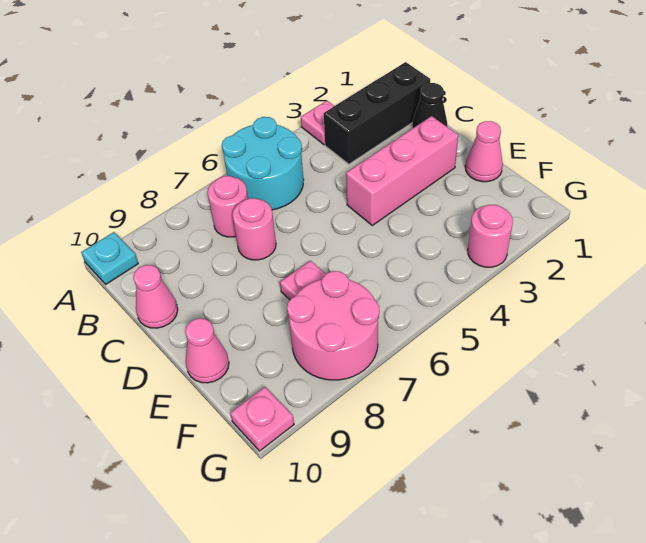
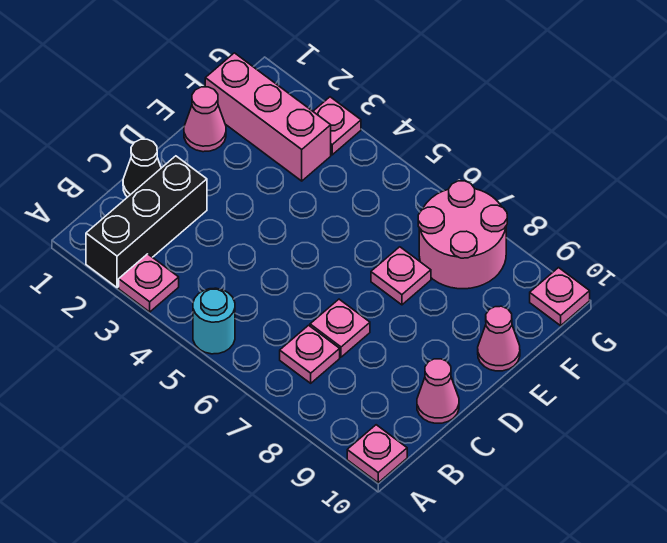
cyan 2x2 round brick [222,117,304,210] -> cyan 1x1 round brick [193,288,235,354]
cyan 1x1 plate [81,232,138,284] -> pink 1x1 plate [347,425,407,483]
black 1x3 brick [324,62,430,164] -> black 1x3 brick turned to [86,156,207,288]
pink 1x1 round brick [207,176,248,237] -> pink 1x1 plate [280,325,340,383]
pink 1x1 round brick [232,198,276,260] -> pink 1x1 plate [310,299,370,357]
pink 1x3 brick [346,116,458,225] -> pink 1x3 brick moved to [205,53,331,181]
pink 1x1 round brick [468,205,513,267] -> pink 1x1 plate [313,97,361,155]

